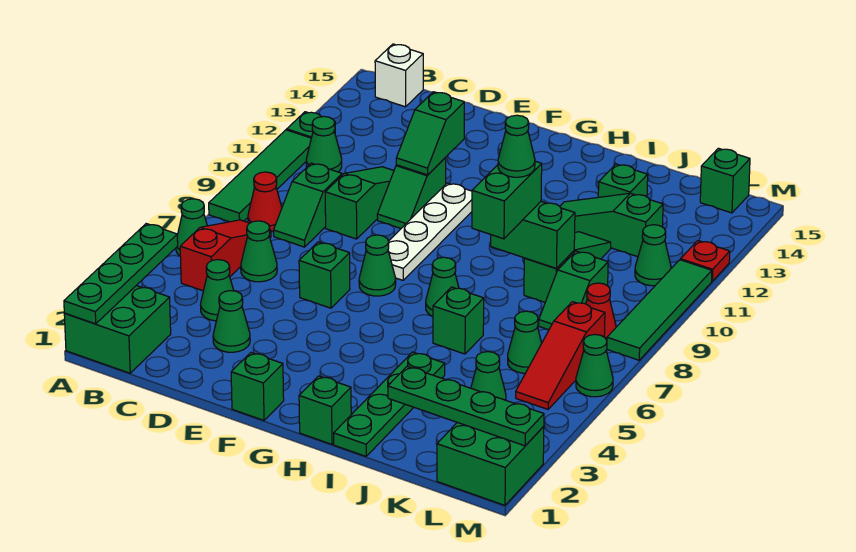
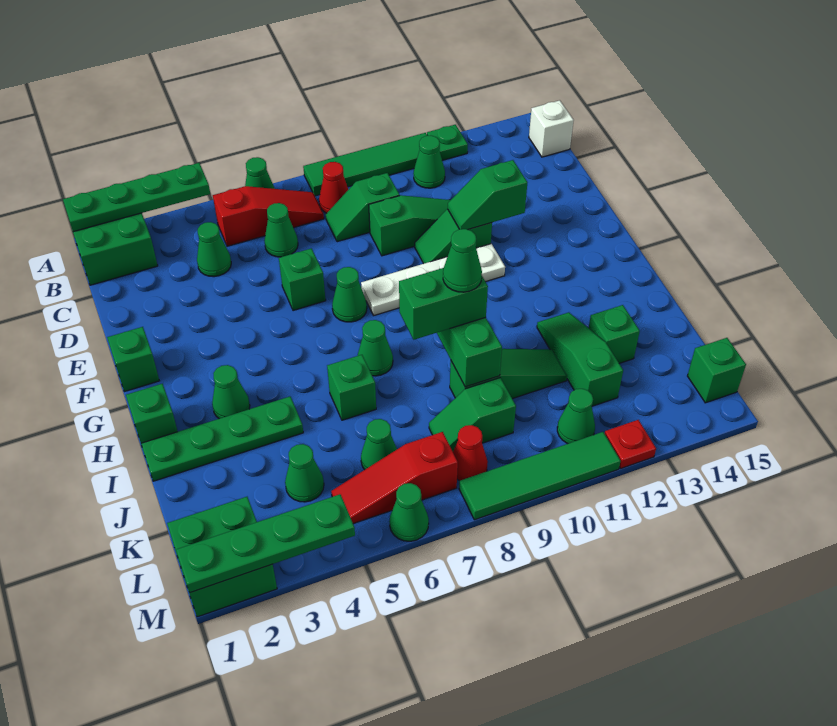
green 1x1 cone [213,291,250,352] -> green 1x1 cone moved to [212,365,250,419]
green 1x4 plate [388,366,544,446] -> green 1x4 plate turned to [176,494,355,593]

